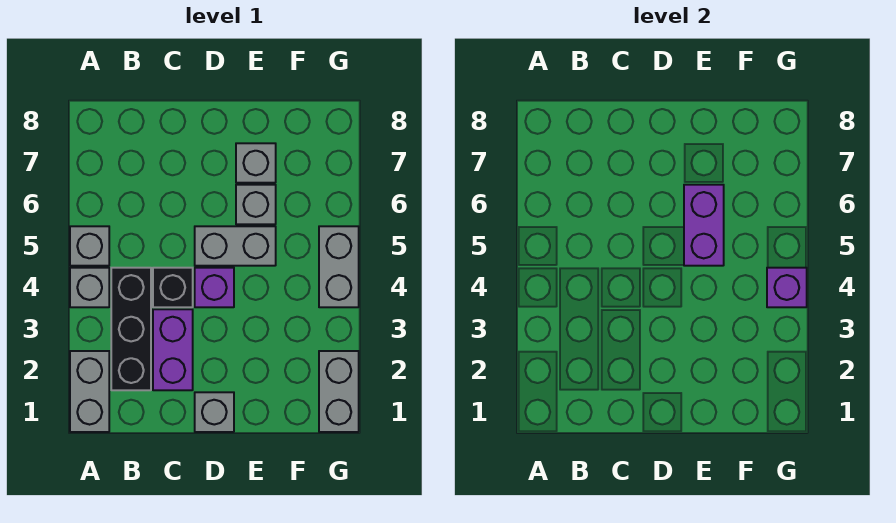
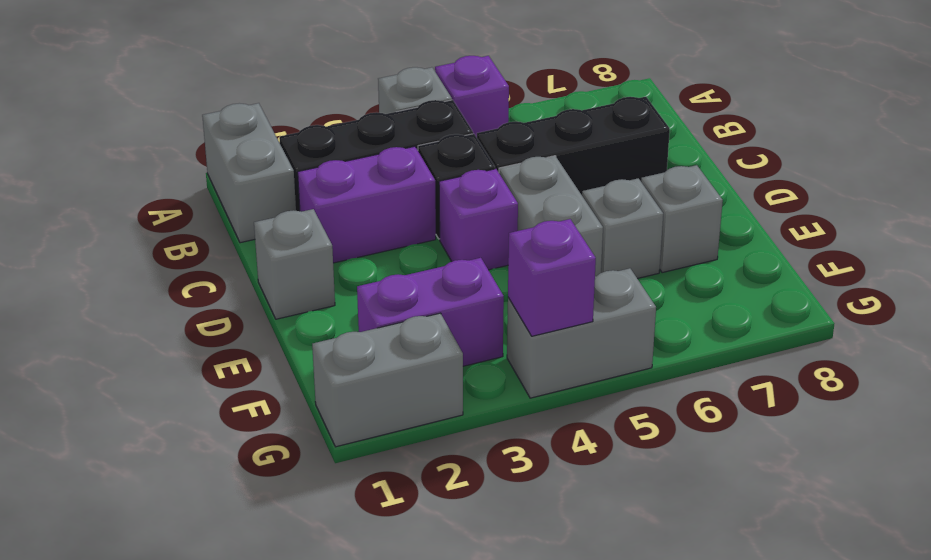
grey 1x2 brick [70,351,109,432] -> grey 1x2 brick turned to [202,103,296,243]
grey 1x1 brick [70,226,109,266] -> purple 1x1 brick [435,56,509,137]
none -> black 1x3 brick [477,97,670,195]
purple 1x2 brick [684,185,724,266] -> purple 1x2 brick moved to [357,258,504,366]

